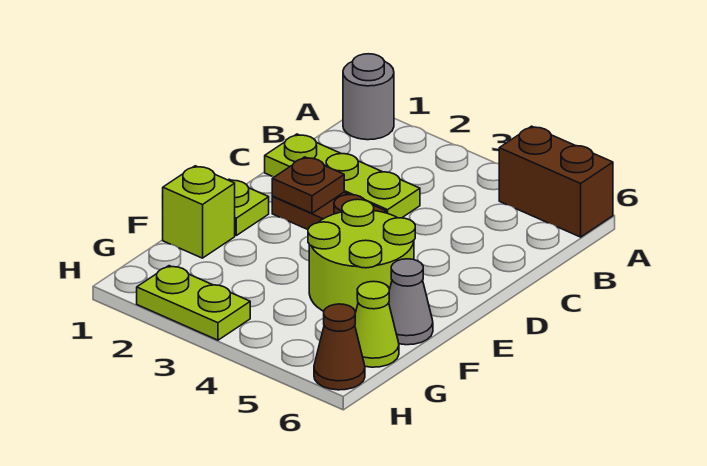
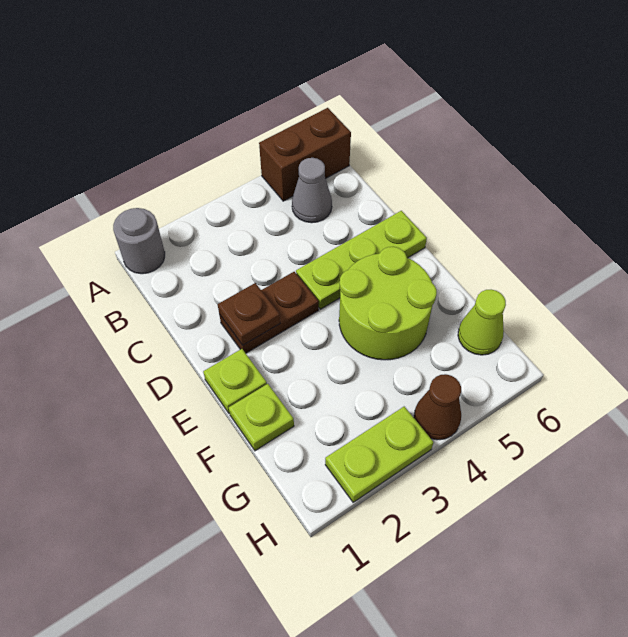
lime 1x3 plate [265,134,420,218] -> lime 1x3 plate moved to [296,211,427,309]
lime 1x1 brick [163,166,235,258] -> lime 1x1 plate [229,384,294,451]
grey 1x1 cone [389,259,433,345] -> grey 1x1 cone moved to [292,158,332,223]
brown 1x1 cone [314,304,365,390] -> brown 1x1 cone moved to [414,374,461,440]

